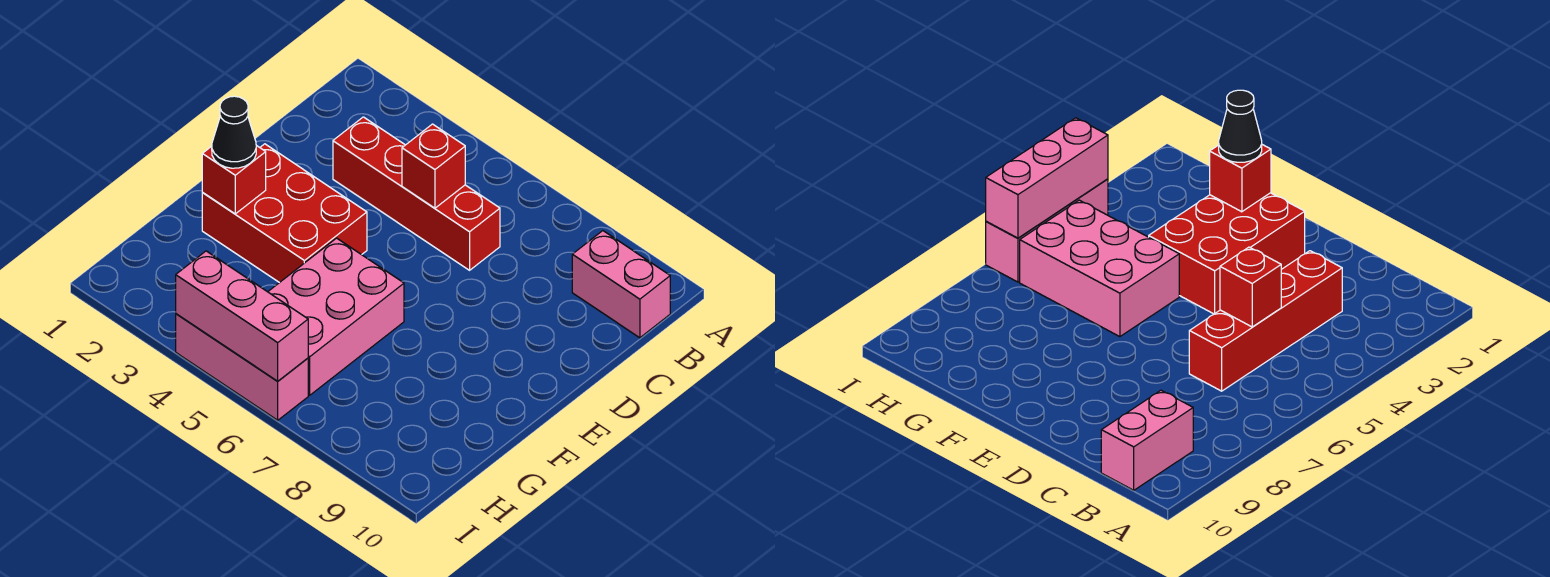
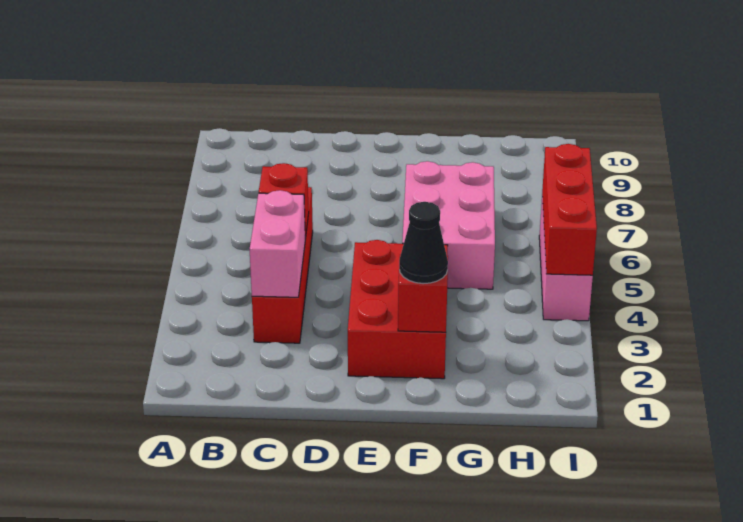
pink 1x2 brick [572,231,670,338] -> pink 1x2 brick moved to [250,190,305,297]
pink 2x3 brick [268,238,404,395] -> pink 2x3 brick turned to [402,161,495,289]
pink 1x3 brick [176,251,308,381] -> red 1x3 brick [542,144,597,275]

